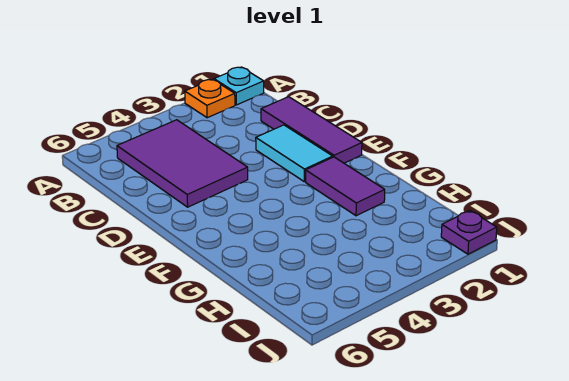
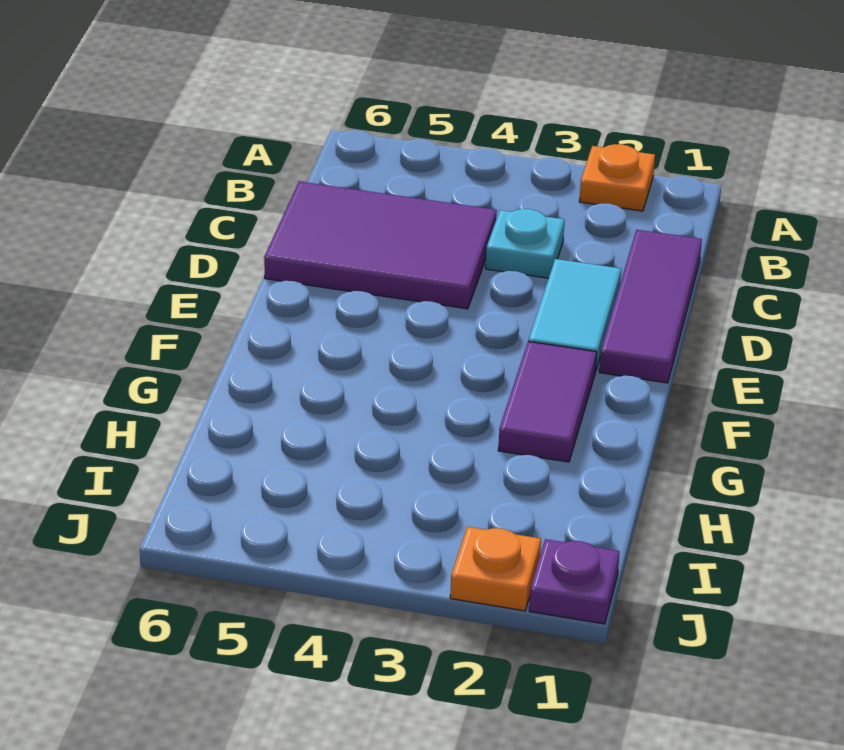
cyan 1x1 plate [214,67,264,105] -> cyan 1x1 plate moved to [486,209,564,278]
purple 2x3 tile [117,120,248,207] -> purple 2x3 tile turned to [264,181,497,309]
none -> orange 1x1 plate [450,527,541,611]

